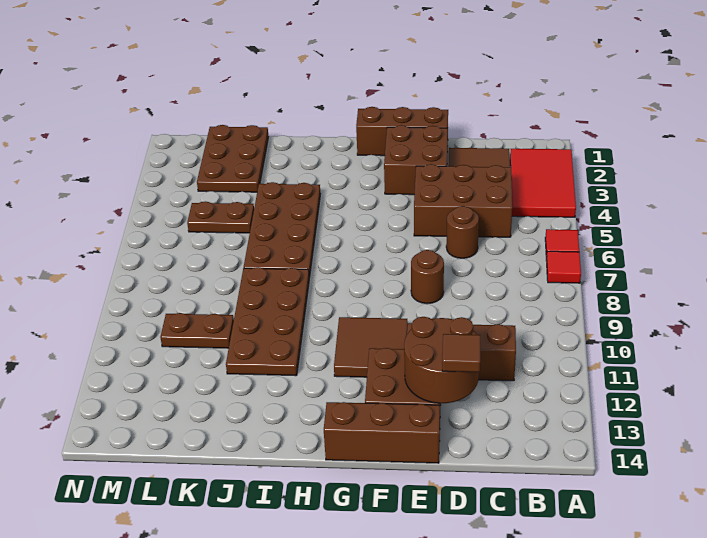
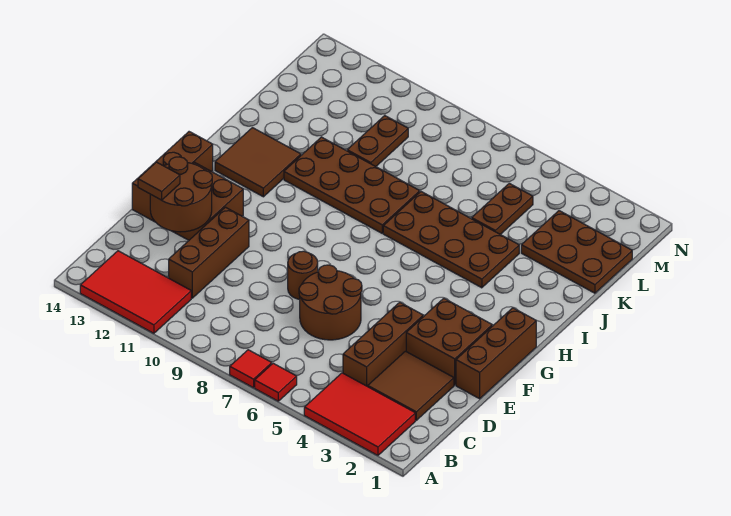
none -> red 2x3 tile [80,251,191,333]
brown 2x3 brick [414,164,512,237] -> brown 1x3 brick [343,302,423,386]
brown 1x1 round brick [446,206,479,258] -> brown 2x2 round brick [299,265,362,340]
brown 2x2 tile [334,317,408,377] -> brown 2x2 tile moved to [215,128,301,197]

